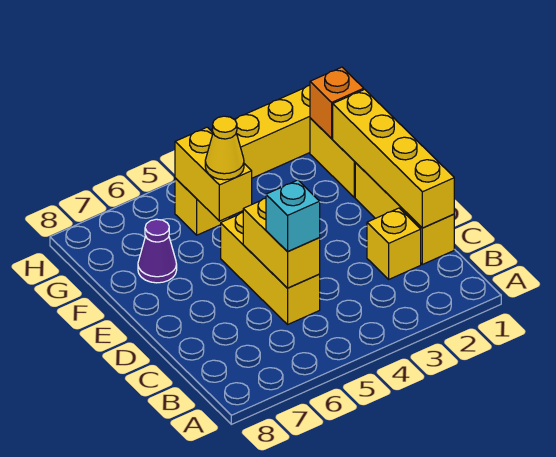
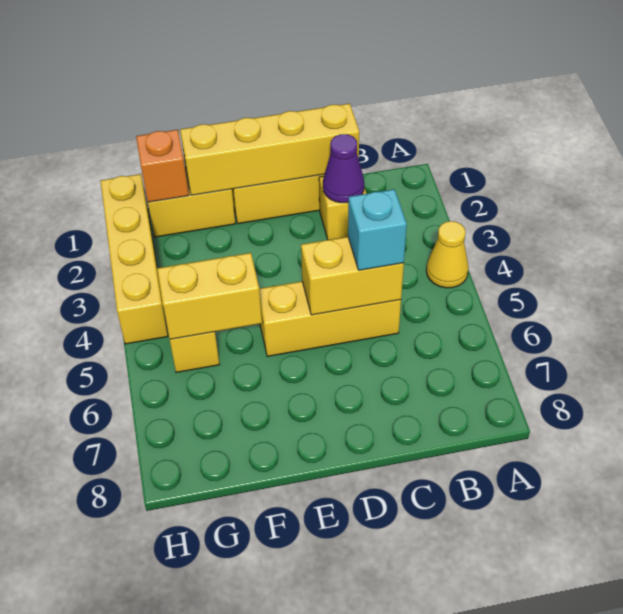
yellow 1x1 cone [205,116,244,180] -> yellow 1x1 cone moved to [426,221,469,288]
purple 1x1 cone [138,219,177,283] -> purple 1x1 cone moved to [323,134,364,203]

